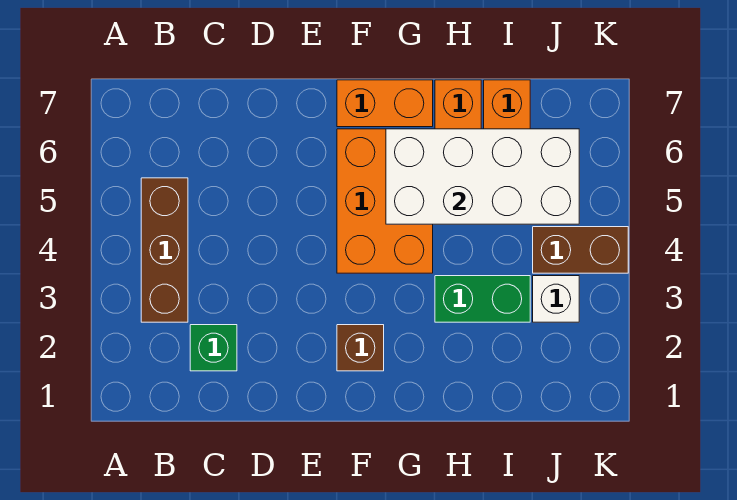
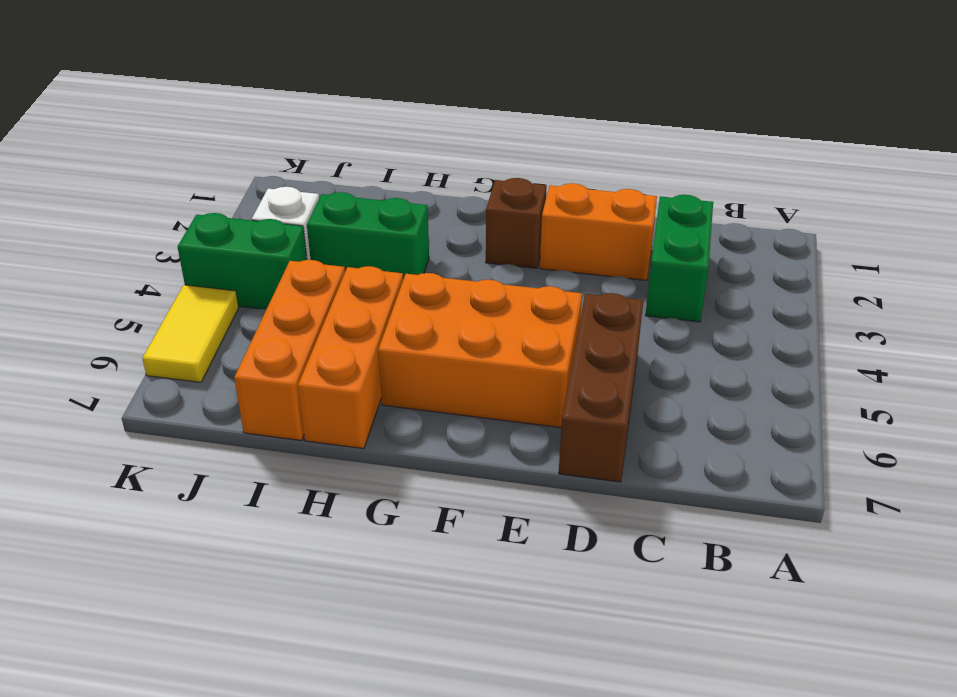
brown 1x3 brick [141,178,188,322] -> brown 1x3 brick moved to [559,293,643,482]
green 1x1 brick [190,325,237,371] -> green 1x2 brick [645,195,713,322]
orange 2x3 brick [337,129,433,273] -> orange 2x3 brick turned to [378,273,582,428]
orange 1x2 brick [337,80,433,127] -> orange 1x2 brick moved to [540,183,657,280]
white 2x4 brick [386,129,579,224] -> none
brown 1x2 brick [533,227,628,273] -> green 1x2 brick [178,213,307,309]
none -> yellow 1x2 tile [142,285,238,382]

